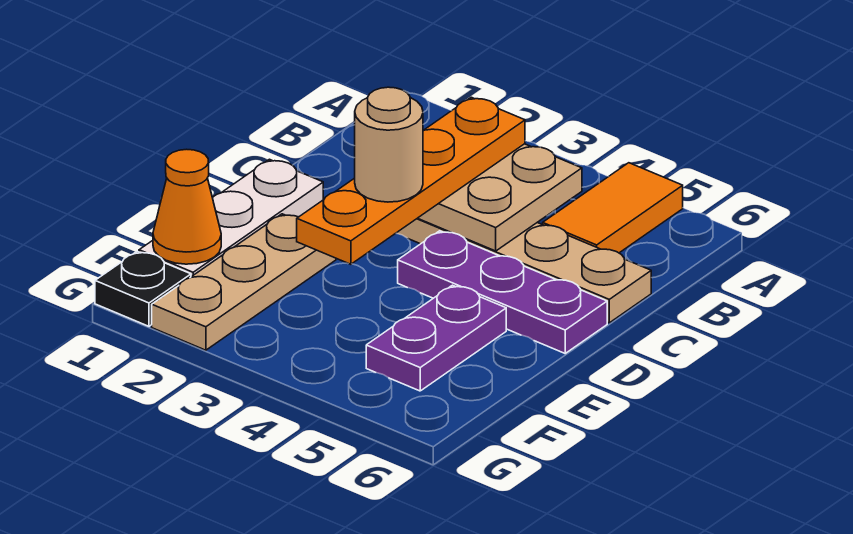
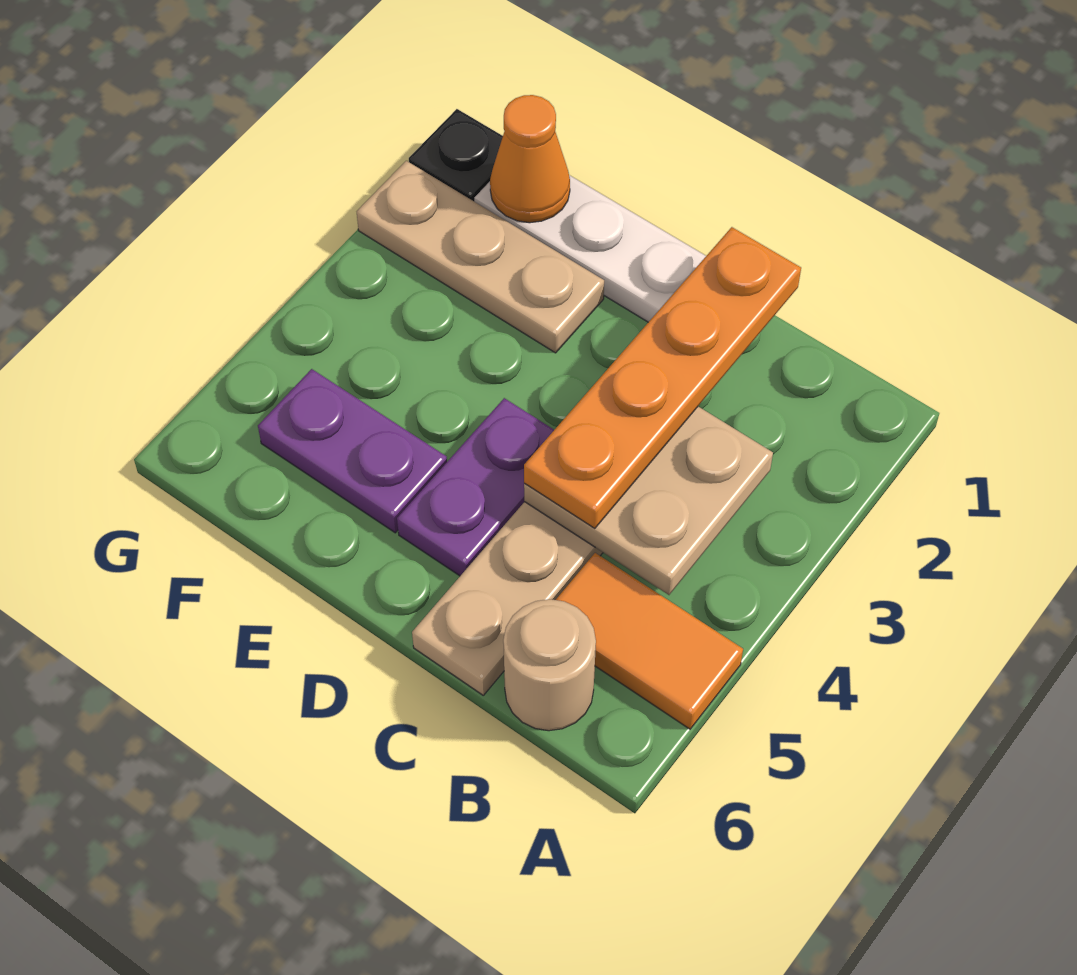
orange 1x4 plate [297,97,525,264] -> orange 1x4 plate turned to [524,227,801,528]
tan 1x1 round brick [355,87,423,202] -> tan 1x1 round brick moved to [503,599,596,731]
purple 1x3 plate [398,231,607,353] -> purple 1x2 plate [397,398,554,576]

